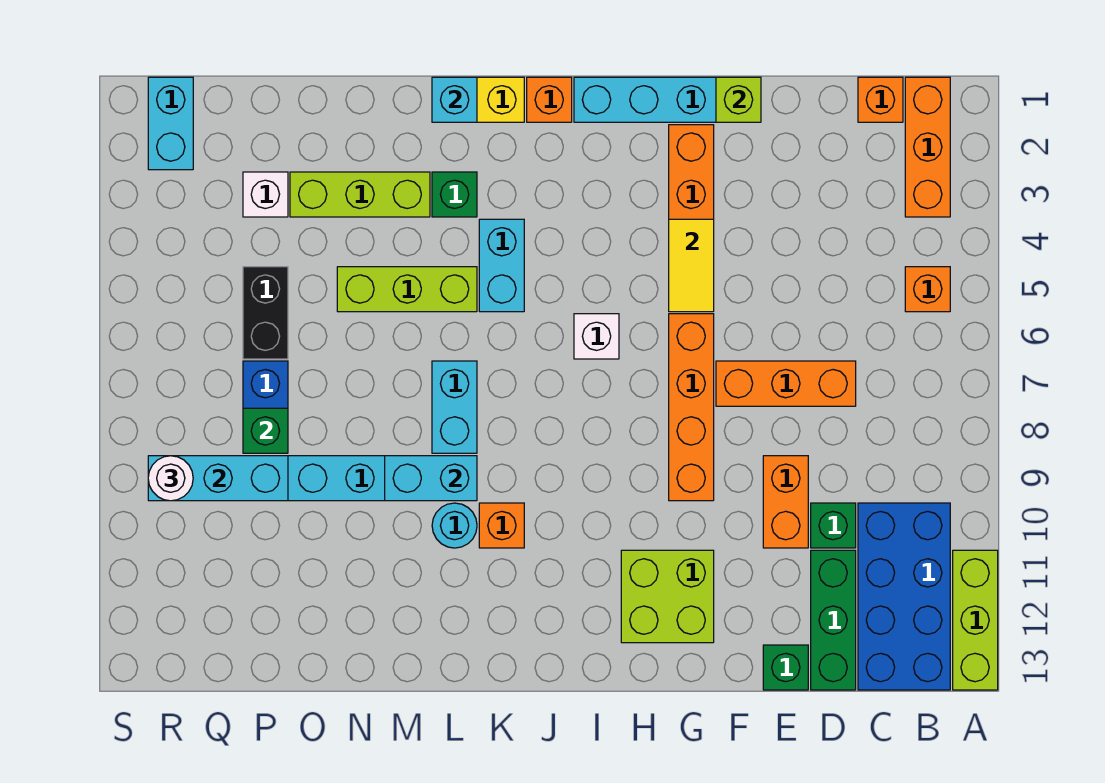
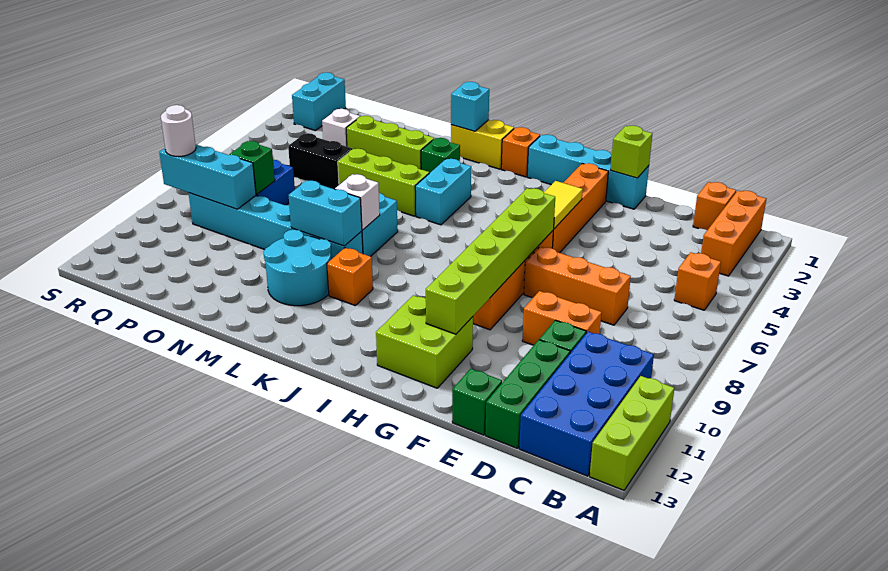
orange 1x2 brick [763,456,808,548] -> orange 1x2 brick turned to [522,291,602,345]
none -> lime 1x6 brick [426,188,555,334]
white 1x1 brick [574,314,619,359] -> white 1x1 brick moved to [335,174,380,230]
cyan 1x1 round brick [432,503,477,548] -> cyan 2x2 round brick [263,229,331,306]
black 1x2 brick [243,267,288,359] -> black 1x2 brick turned to [288,133,352,189]

